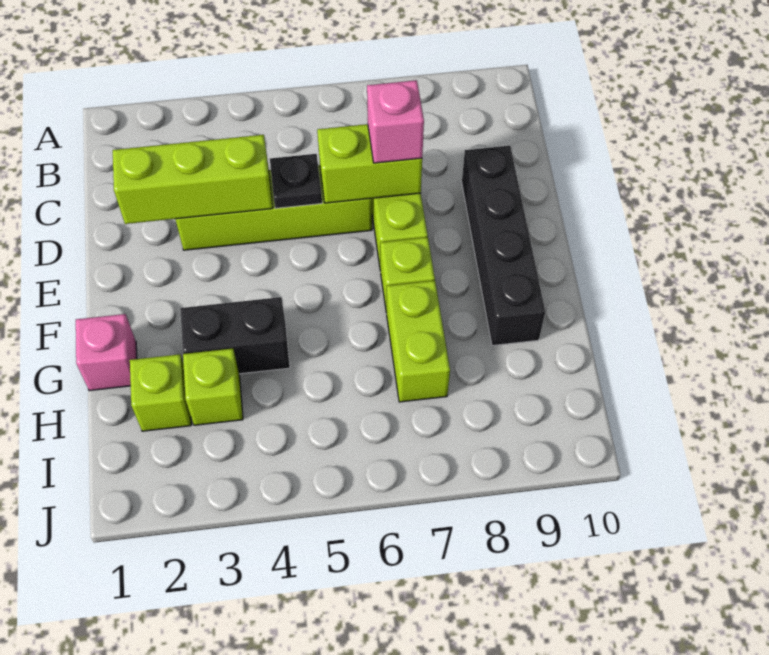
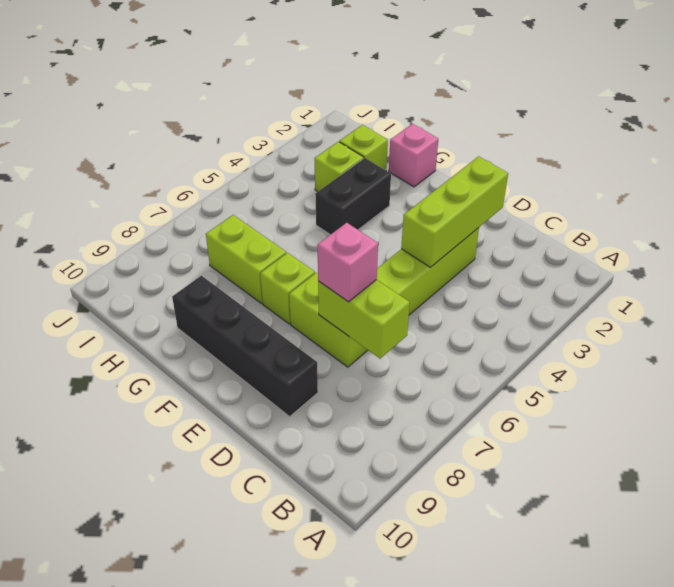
black 1x1 plate [270,154,322,208] -> none
lime 1x2 brick [317,124,422,203] -> lime 1x2 brick turned to [318,280,410,359]

